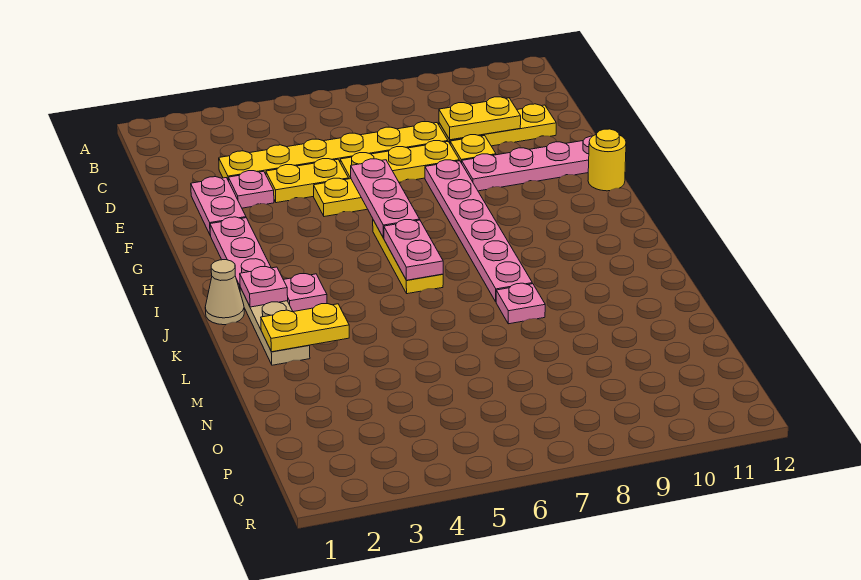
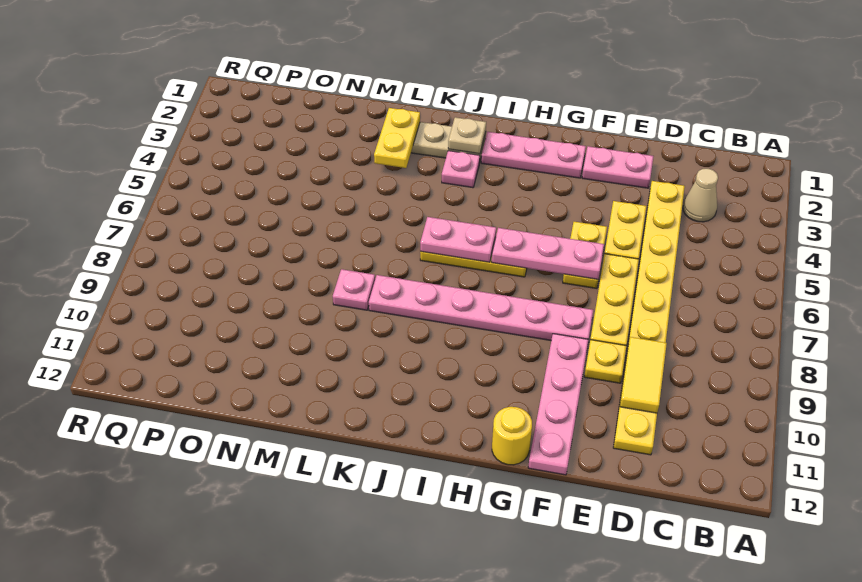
yellow 1x2 plate [439,97,521,140] -> yellow 1x2 tile [620,337,667,413]
pink 1x1 plate [228,171,274,208] -> none
tan 1x1 cone [205,260,244,325] -> tan 1x1 cone moved to [683,169,718,222]
pink 1x1 plate [240,267,288,307] -> tan 1x1 plate [448,117,486,154]

